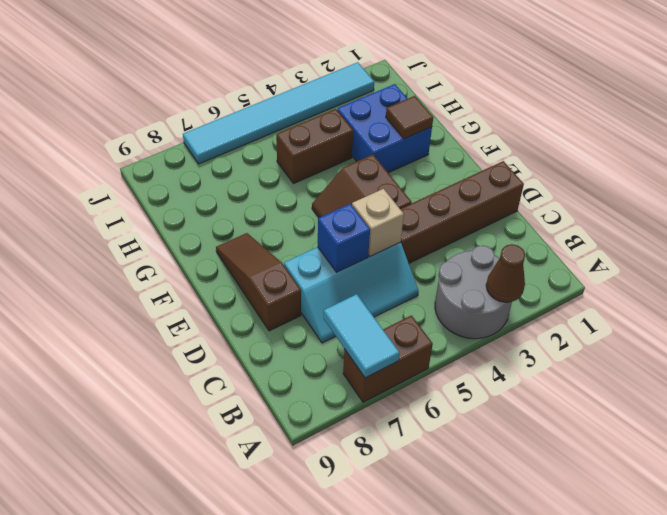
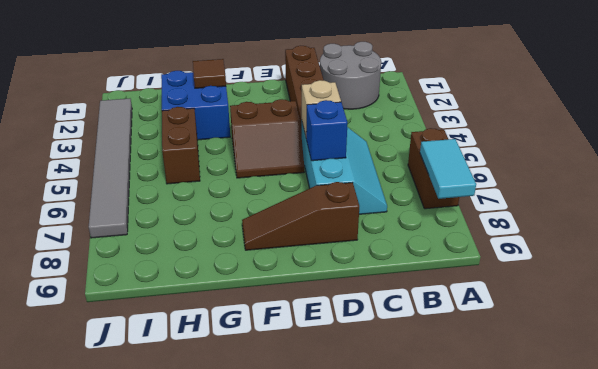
grey 2x2 round brick [435,246,512,339] -> grey 2x2 round brick moved to [320,42,381,109]
brown 1x1 cone [486,244,525,302] -> none
cyan 1x2 tile [324,294,399,378] -> cyan 1x2 tile turned to [420,139,476,199]
cyan 1x6 tile [183,62,374,164] -> grey 1x6 tile [89,99,132,238]

